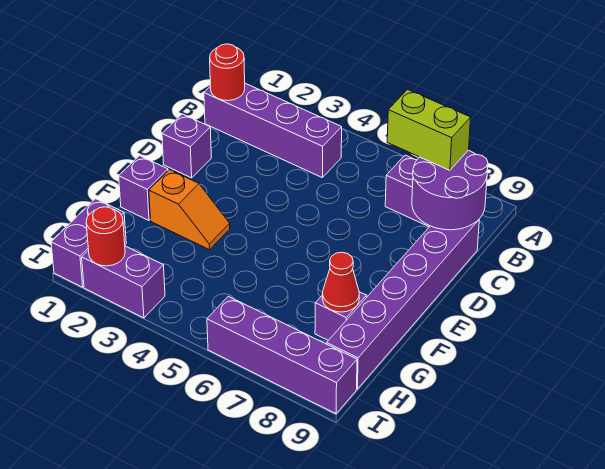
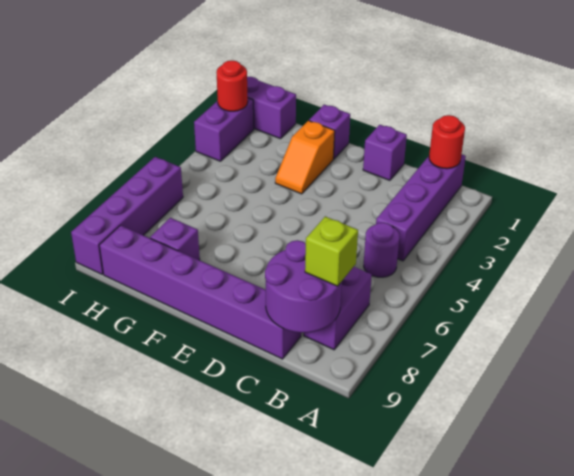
none -> purple 1x1 round brick [364,223,399,277]
lime 1x2 brick [387,90,471,170] -> lime 1x1 brick [305,216,358,286]
red 1x1 cone [322,252,359,312] -> none

